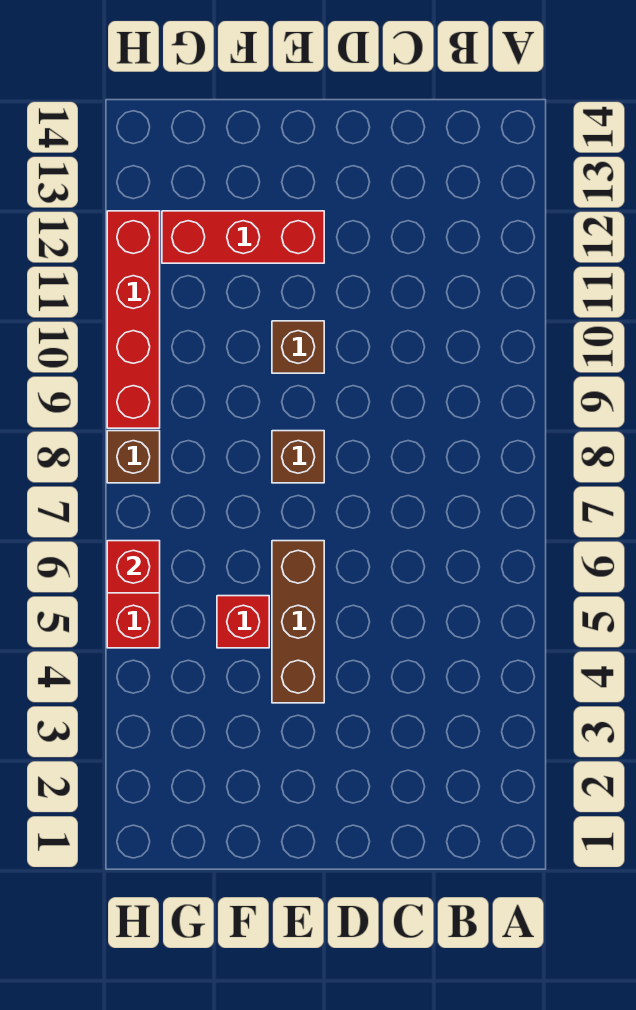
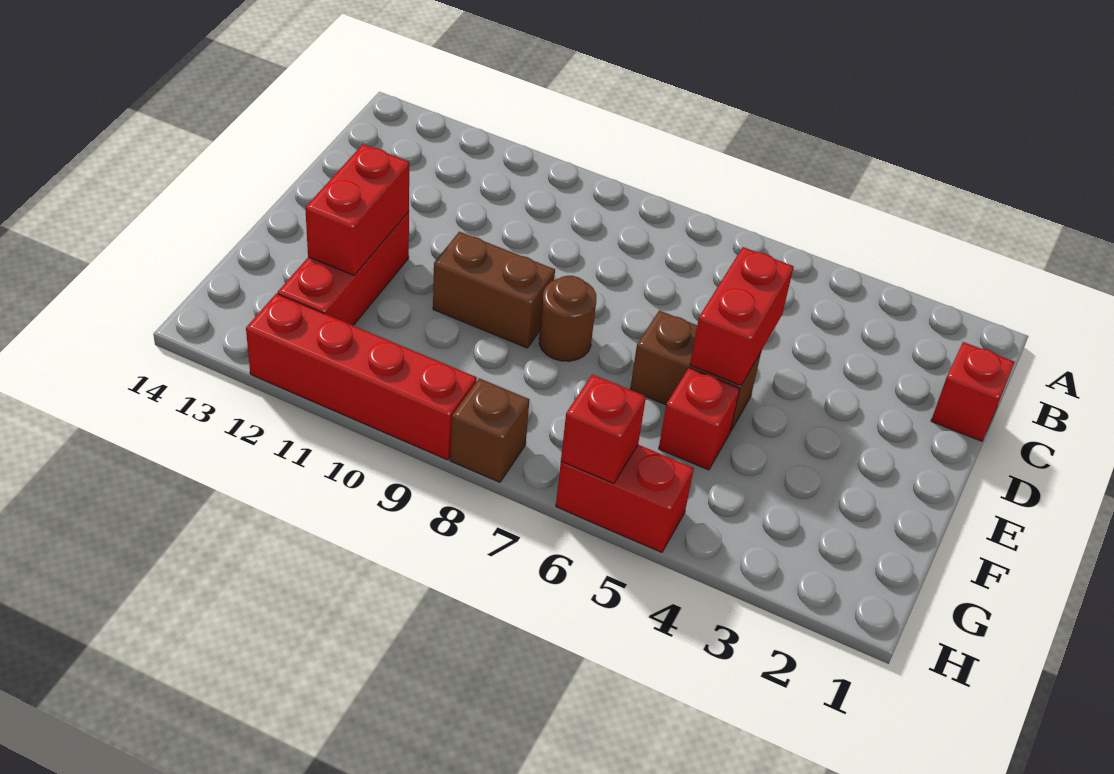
none -> red 1x1 brick [931,342,1014,441]
none -> red 1x2 brick [690,247,794,386]
brown 1x3 brick [272,541,324,703] -> brown 1x2 brick [630,310,761,430]
brown 1x1 brick [272,431,324,483] -> brown 1x1 round brick [539,276,596,361]
brown 1x1 brick [272,321,324,373] -> brown 1x2 brick [433,232,555,348]
none -> red 1x2 brick [305,144,409,275]

